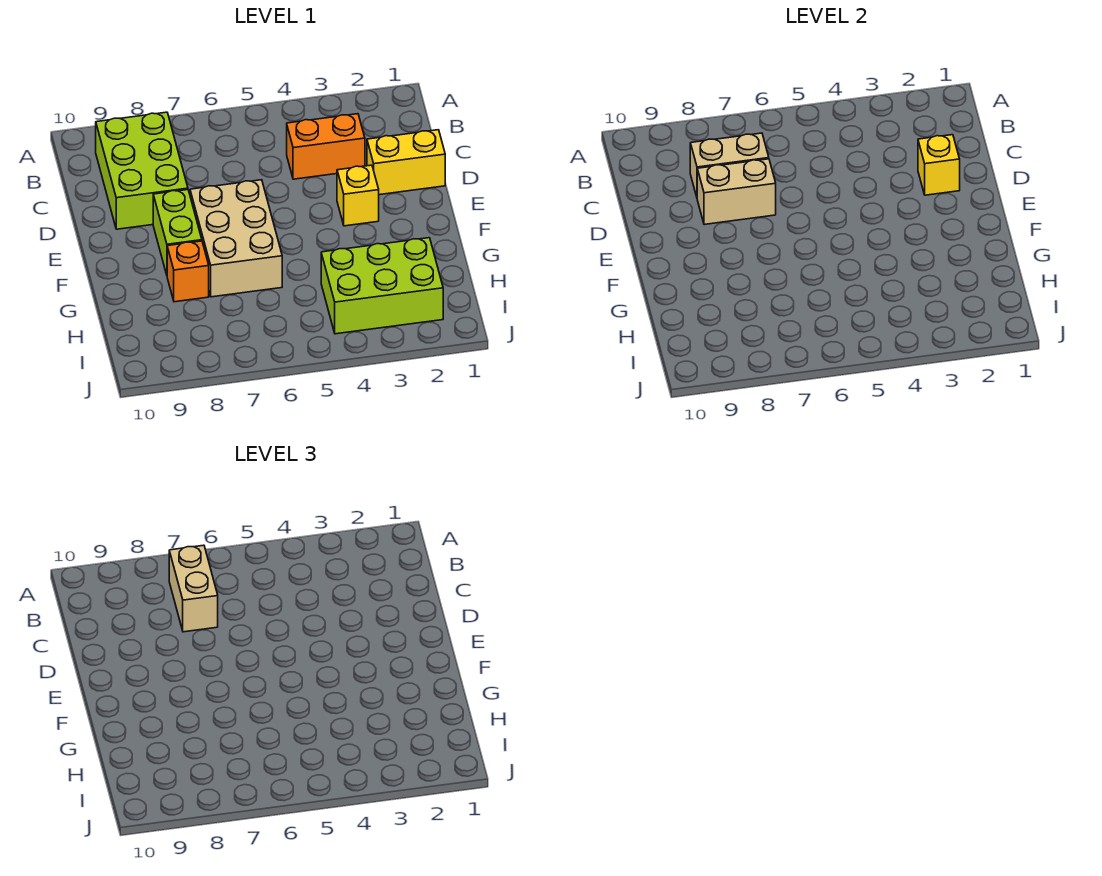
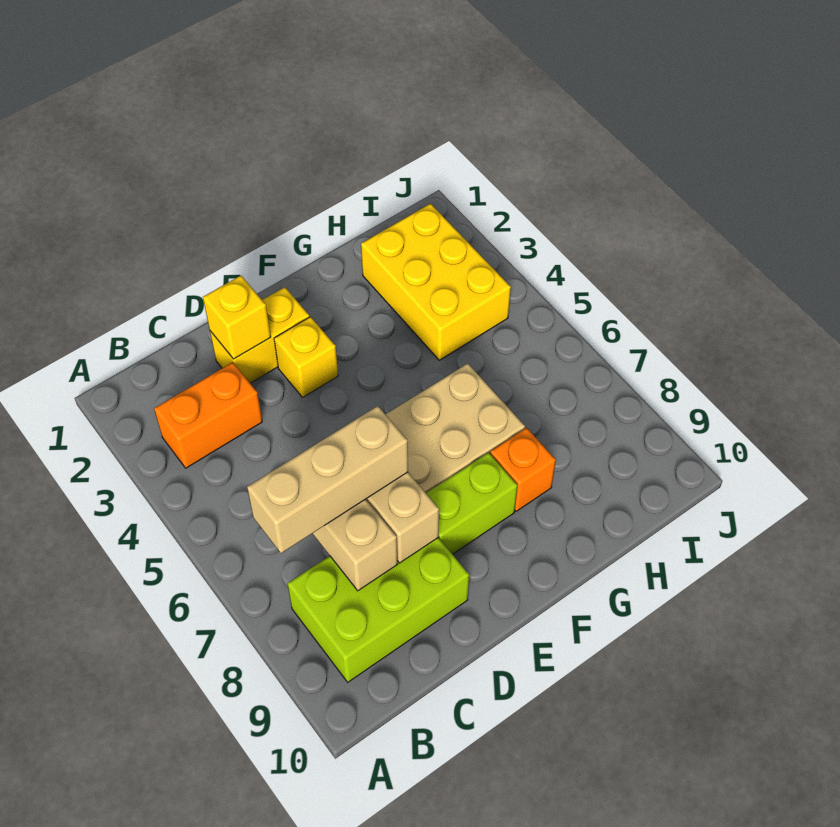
tan 1x2 brick [169,545,218,632] -> tan 1x3 brick [247,406,408,553]
orange 1x2 brick [287,114,365,179] -> orange 1x2 brick turned to [154,362,262,468]
yellow 1x2 brick [367,130,445,195] -> yellow 1x2 brick turned to [210,287,309,383]
lime 2x3 brick [321,238,443,334] -> yellow 2x3 brick [361,204,511,360]

